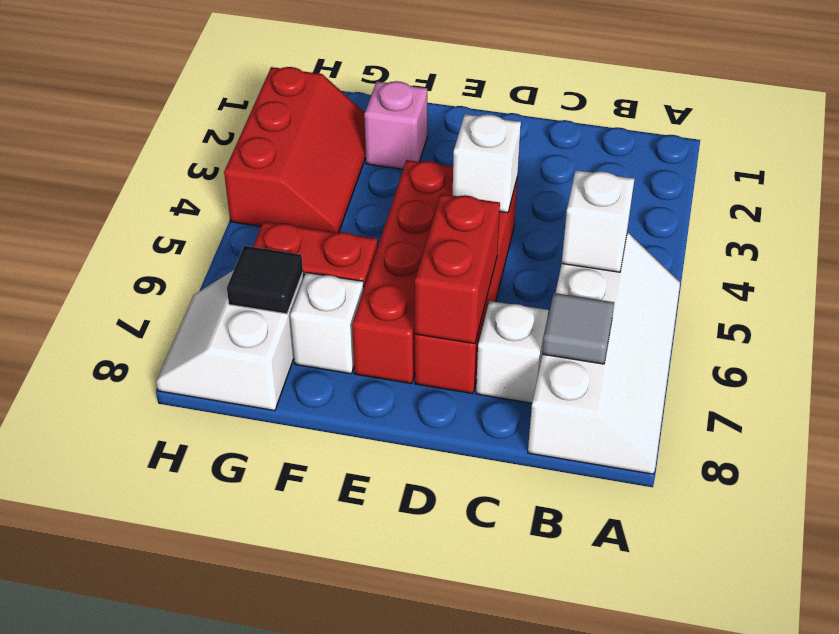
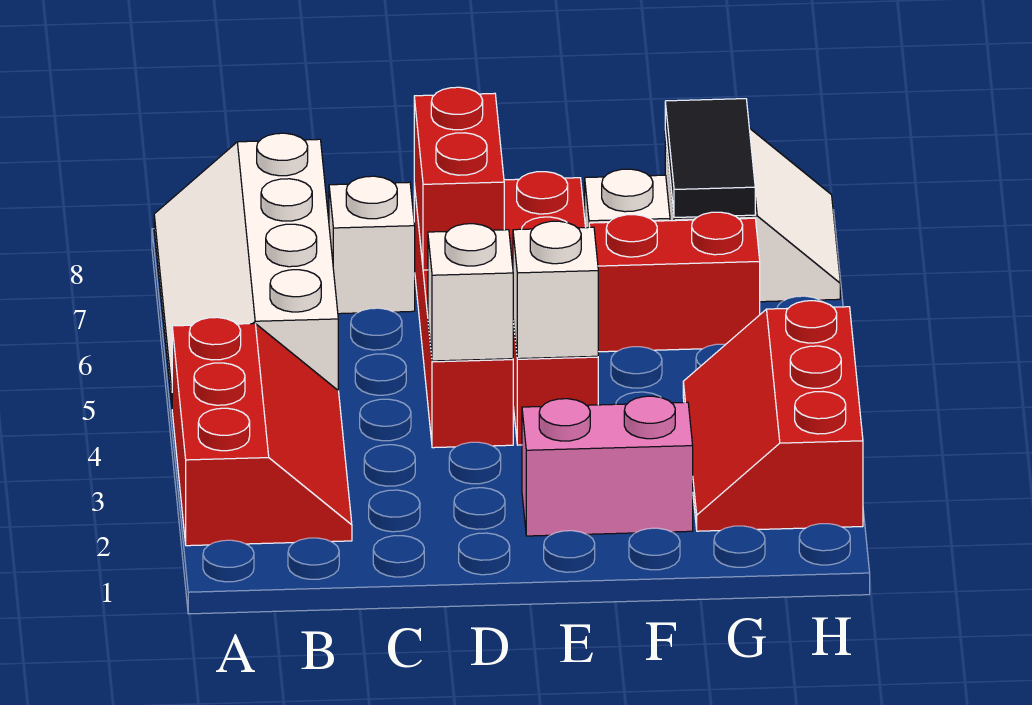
none -> red 2x3 slope [172,317,352,546]
white 1x1 brick [562,170,634,272] -> white 1x1 brick moved to [513,221,598,359]
grey 1x1 tile [542,293,614,364] -> none
pink 1x1 brick [364,81,427,169] -> pink 1x2 brick [522,396,693,536]
black 1x1 tile [227,246,303,314] -> black 1x2 tile [665,99,755,217]

